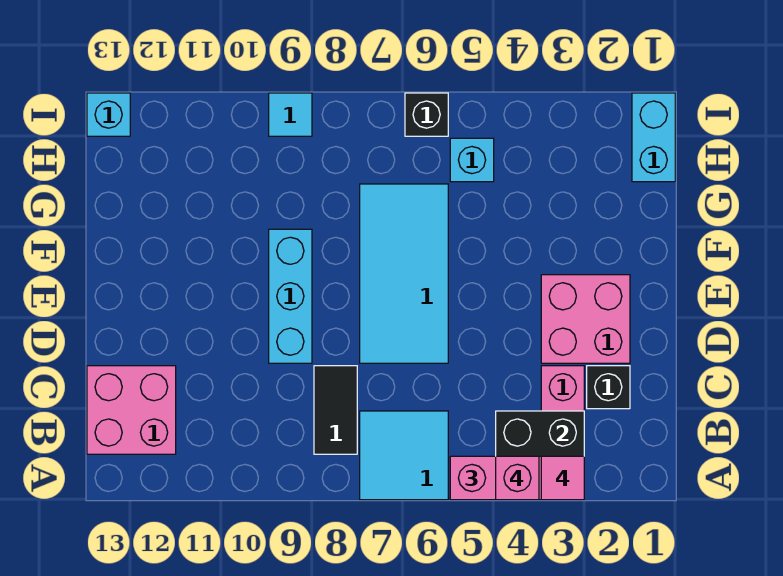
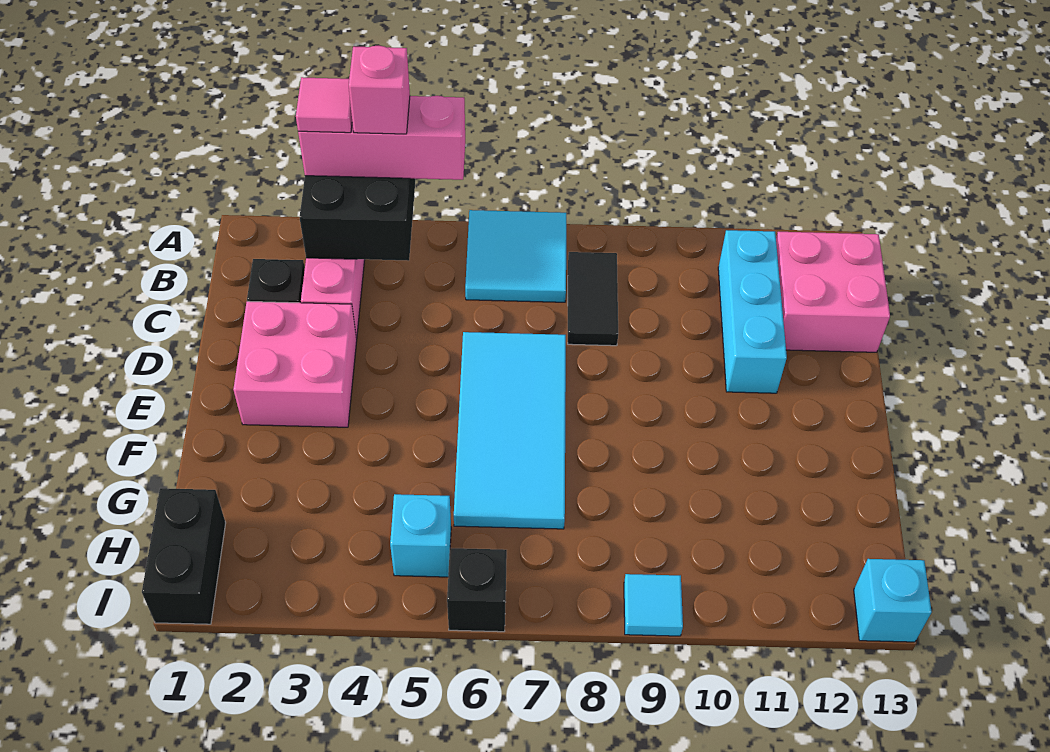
cyan 1x3 brick [269,229,312,363] -> cyan 1x3 brick moved to [718,230,787,393]
cyan 1x2 brick [632,93,675,182] -> black 1x2 brick [142,488,226,624]

